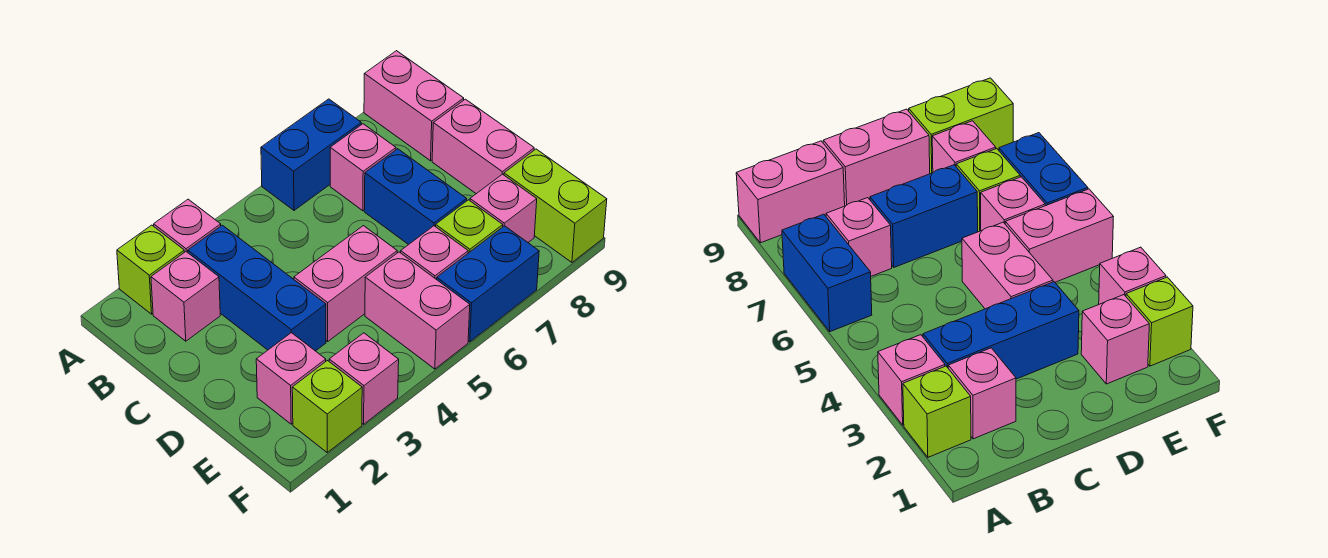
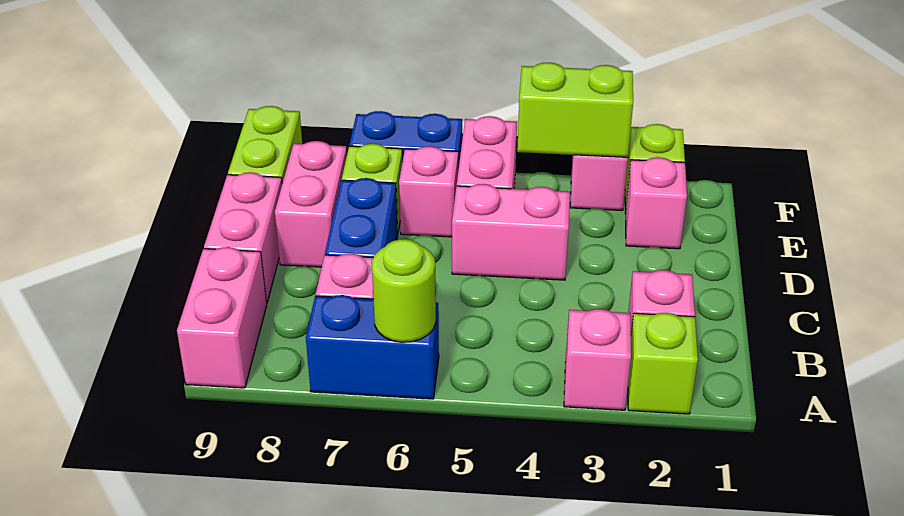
none -> lime 1x1 round brick [372,239,436,342]
blue 1x3 brick [188,225,326,351] -> none
pink 1x1 brick [470,174,537,242] -> pink 1x2 brick [275,141,347,267]
none -> lime 1x2 brick [517,63,633,157]

